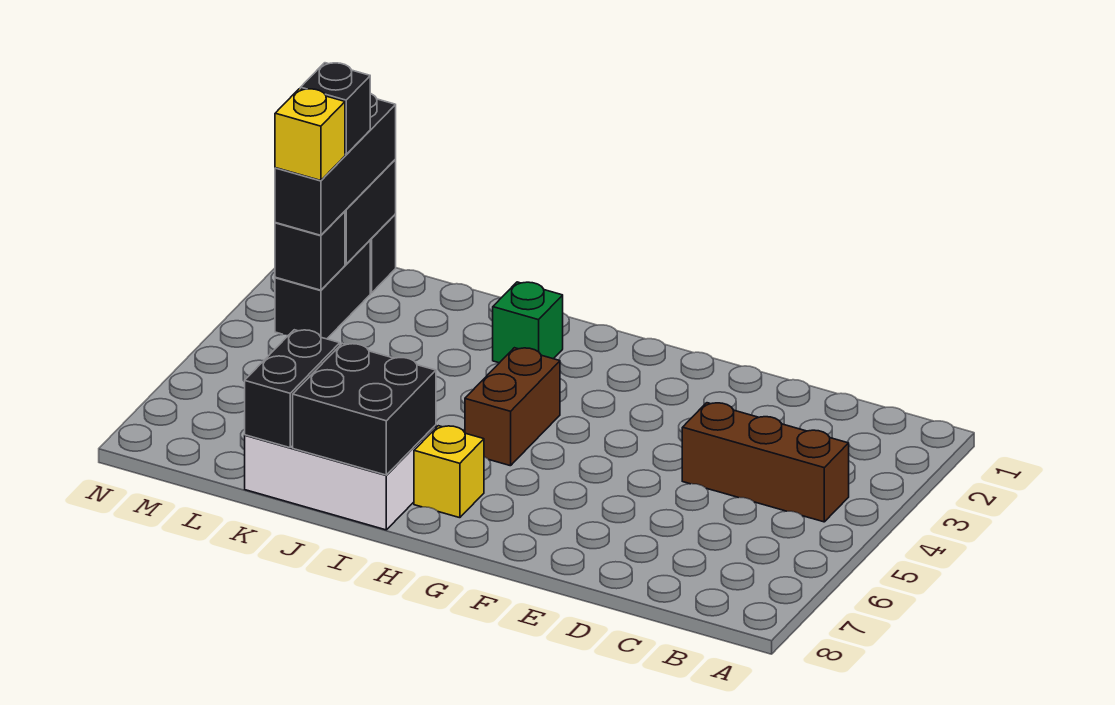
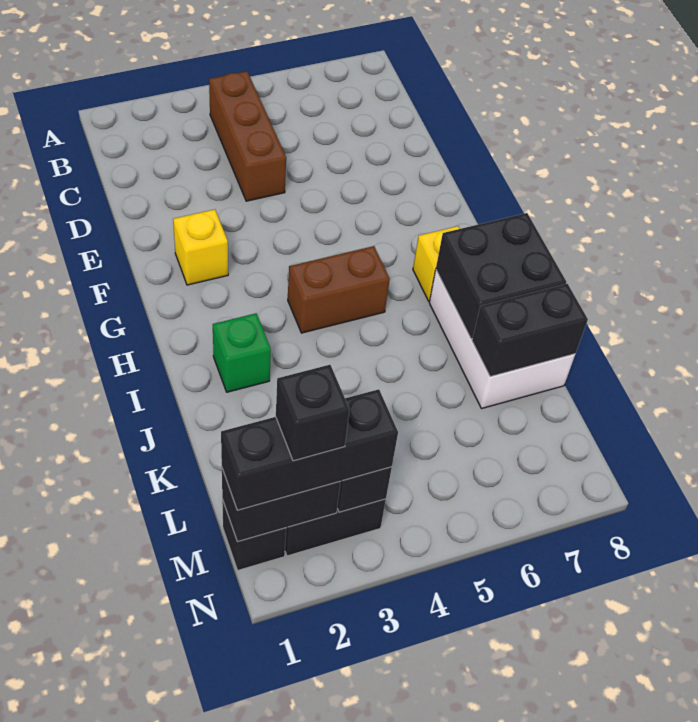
yellow 1x1 brick [275,89,345,181] -> yellow 1x1 brick moved to [173,209,228,285]

